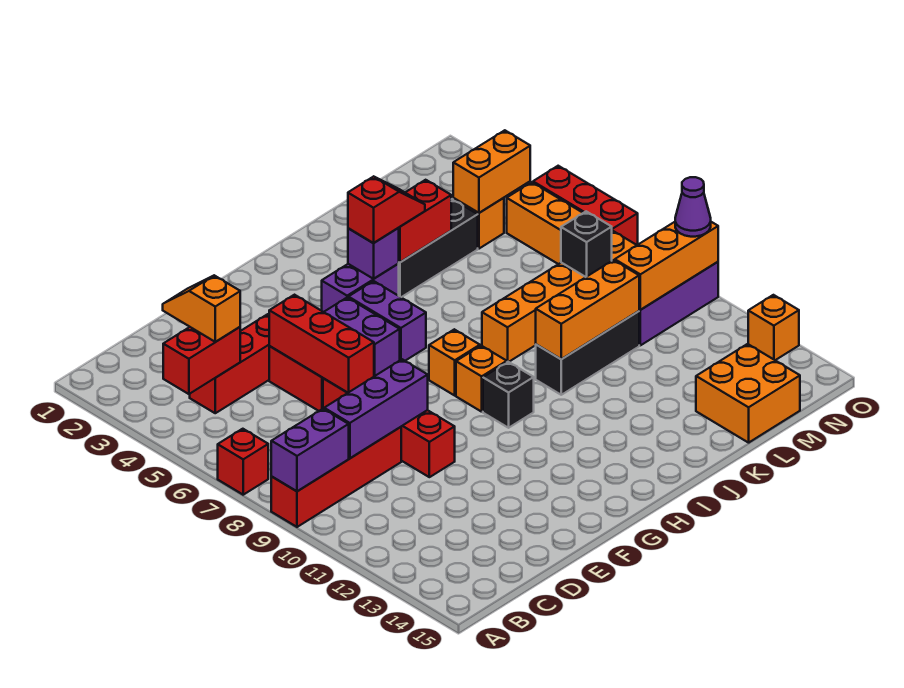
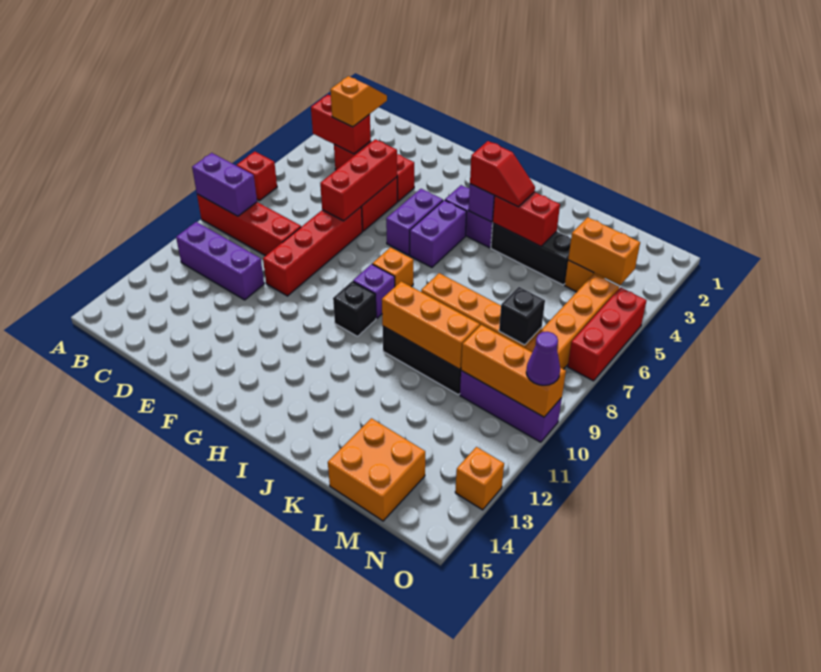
purple 1x3 brick [324,359,428,458] -> purple 1x3 brick moved to [176,222,264,300]
orange 1x1 brick [456,346,507,412] -> purple 1x1 brick [353,264,395,318]

